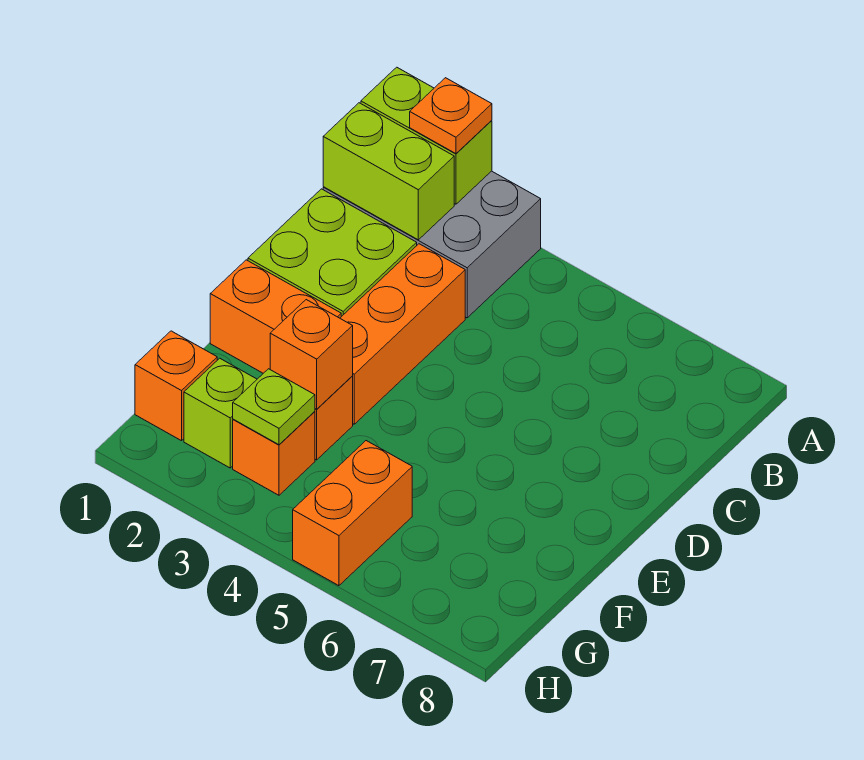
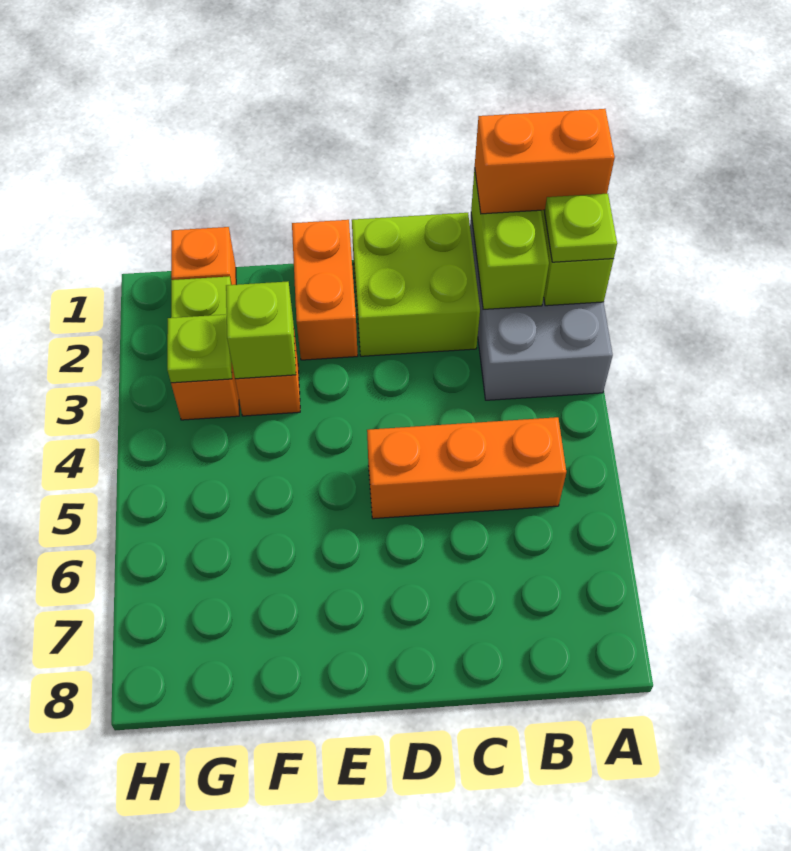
orange 1x1 plate [410,78,492,154] -> lime 1x1 plate [545,194,617,262]
orange 1x3 brick [340,244,465,424] -> orange 1x3 brick moved to [367,417,566,519]
orange 1x1 brick [270,300,353,409] -> lime 1x1 brick [226,282,296,379]
orange 1x2 brick [293,441,412,586] -> orange 1x2 brick moved to [475,109,615,214]

